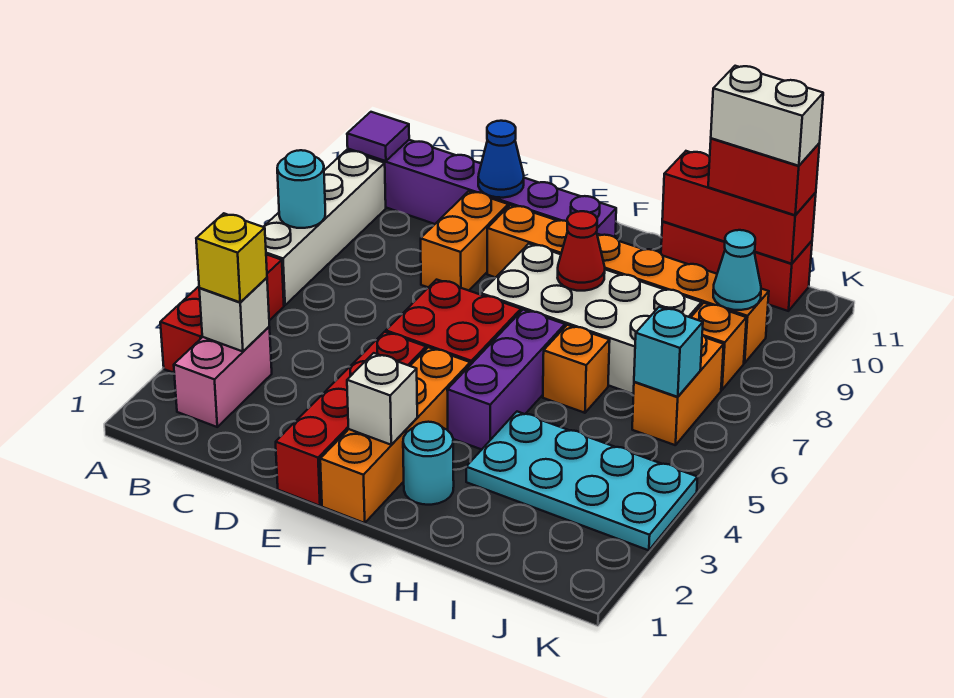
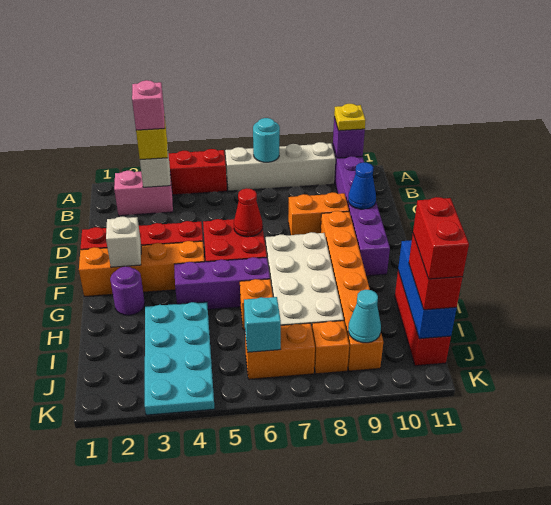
purple 1x1 tile [347,112,409,161] -> purple 1x1 brick [333,117,365,158]
none -> yellow 1x1 plate [334,104,366,131]
none -> pink 1x1 brick [132,80,165,130]
cyan 1x1 round brick [403,422,454,505] -> purple 1x1 round brick [110,266,145,315]
red 1x1 cone [558,211,605,291] -> red 1x1 cone moved to [234,188,263,237]
red 1x3 brick [662,151,816,264] -> blue 1x3 brick [398,240,457,339]
white 1x2 brick [711,66,823,166] -> red 1x2 brick [413,197,469,279]

